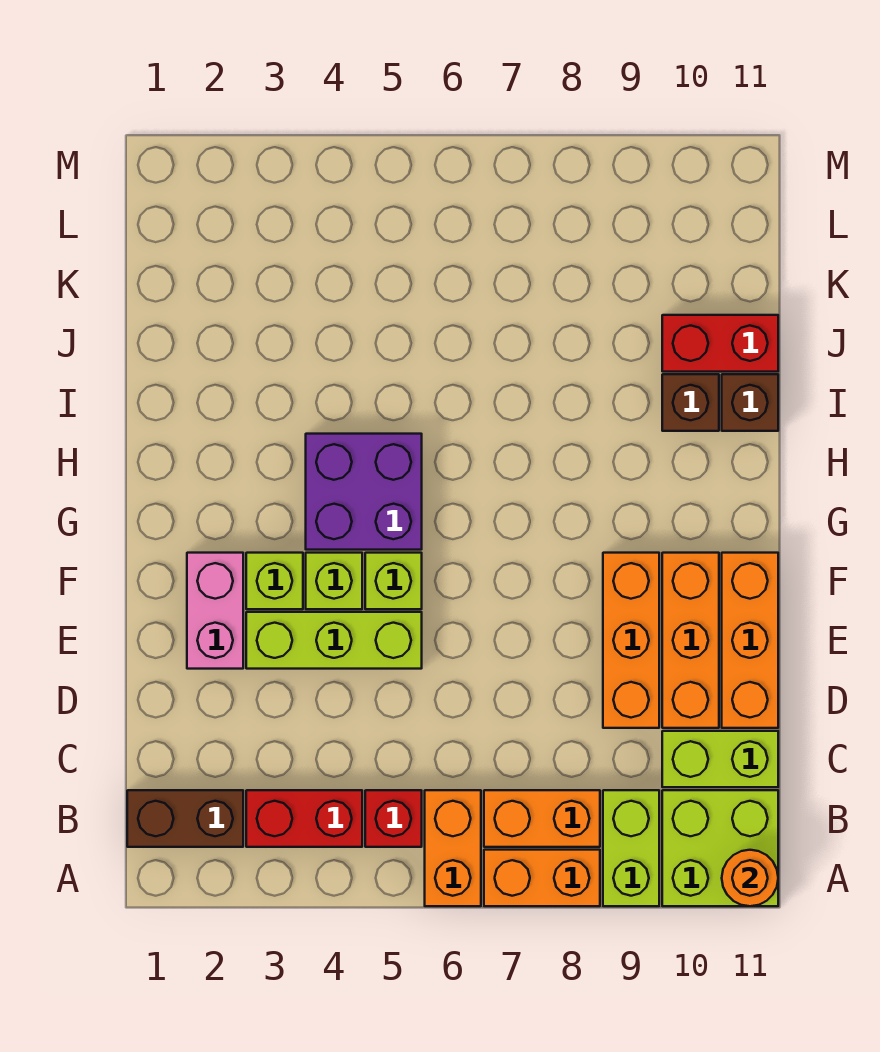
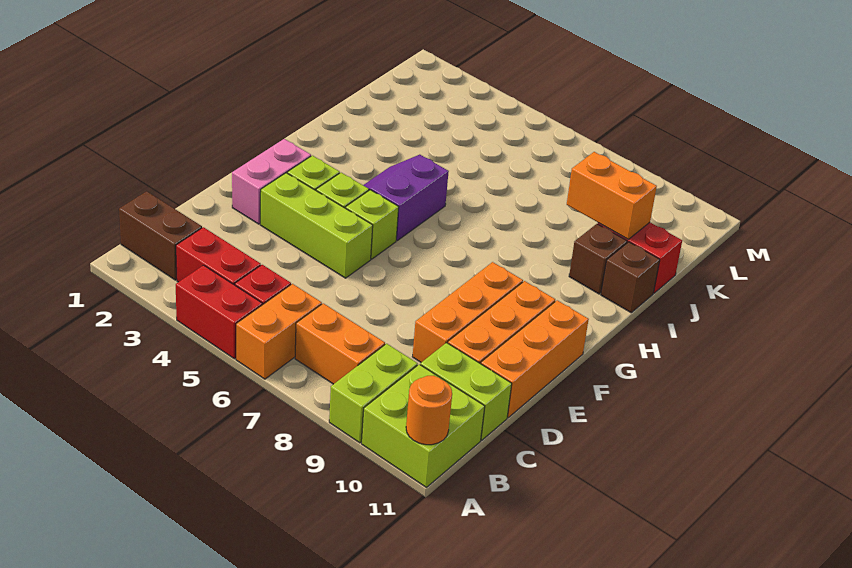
none -> red 1x2 brick [176,265,262,359]
orange 1x2 brick [484,850,600,906] -> orange 1x2 brick moved to [567,152,657,239]
purple 2x2 brick [306,434,422,550] -> purple 2x2 slope [363,155,449,241]

